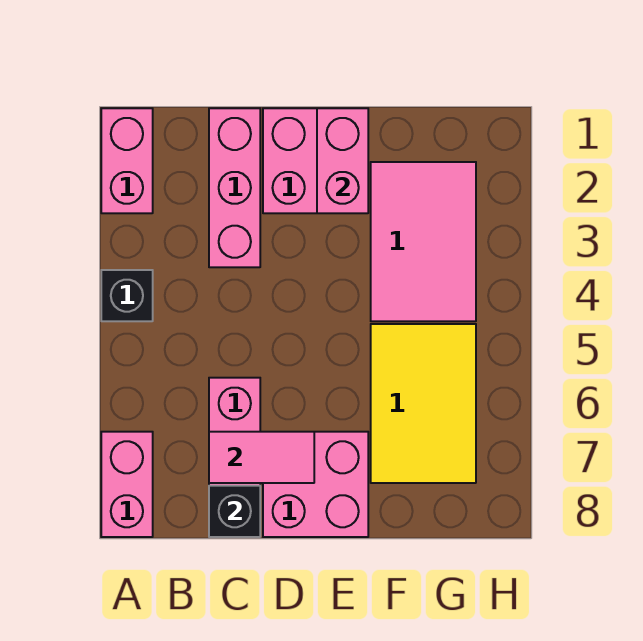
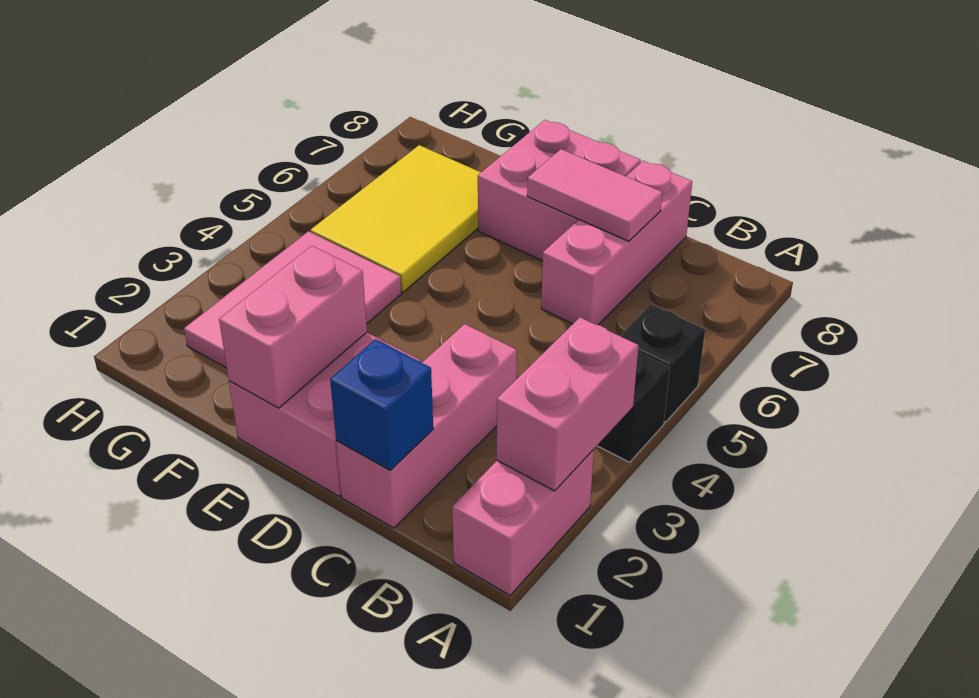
pink 1x2 brick [101,432,153,537] -> pink 1x2 brick moved to [497,317,639,491]
none -> blue 1x1 brick [330,339,433,470]
black 1x1 brick [209,486,260,537] -> black 1x1 brick moved to [620,304,705,422]

